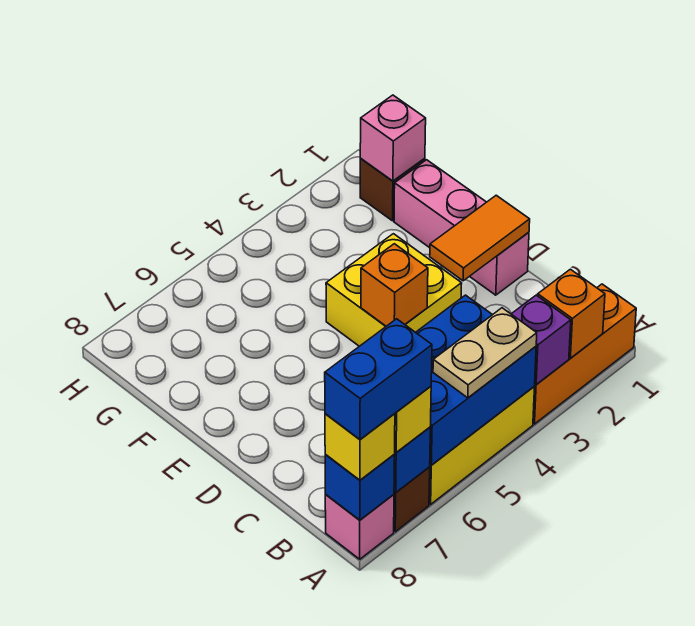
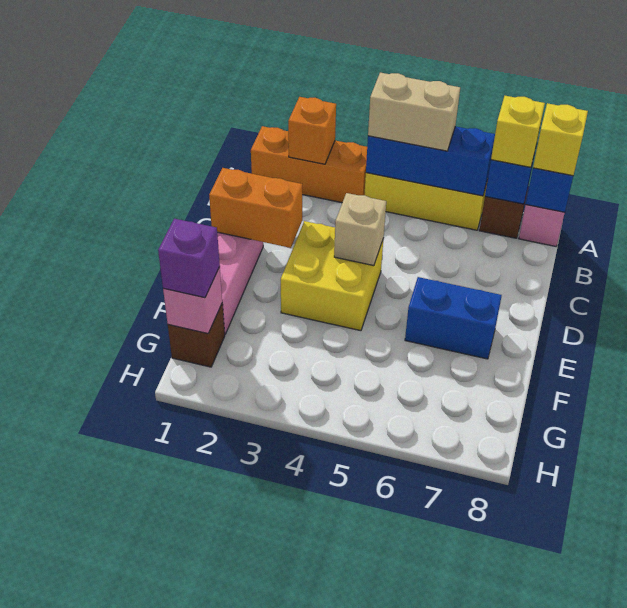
purple 1x1 brick [512,295,571,385] -> purple 1x1 brick moved to [158,219,220,298]
blue 2x3 brick [416,295,536,465] -> blue 1x3 brick [366,126,495,196]
tan 1x2 plate [433,308,537,398] -> tan 1x2 brick [368,73,460,151]
blue 1x2 brick [325,319,432,439] -> blue 1x2 brick moved to [405,277,502,359]
orange 1x2 tile [430,195,530,281] -> orange 1x2 brick [209,168,302,248]
orange 1x1 brick [361,244,428,326] -> tan 1x1 brick [334,193,386,266]

